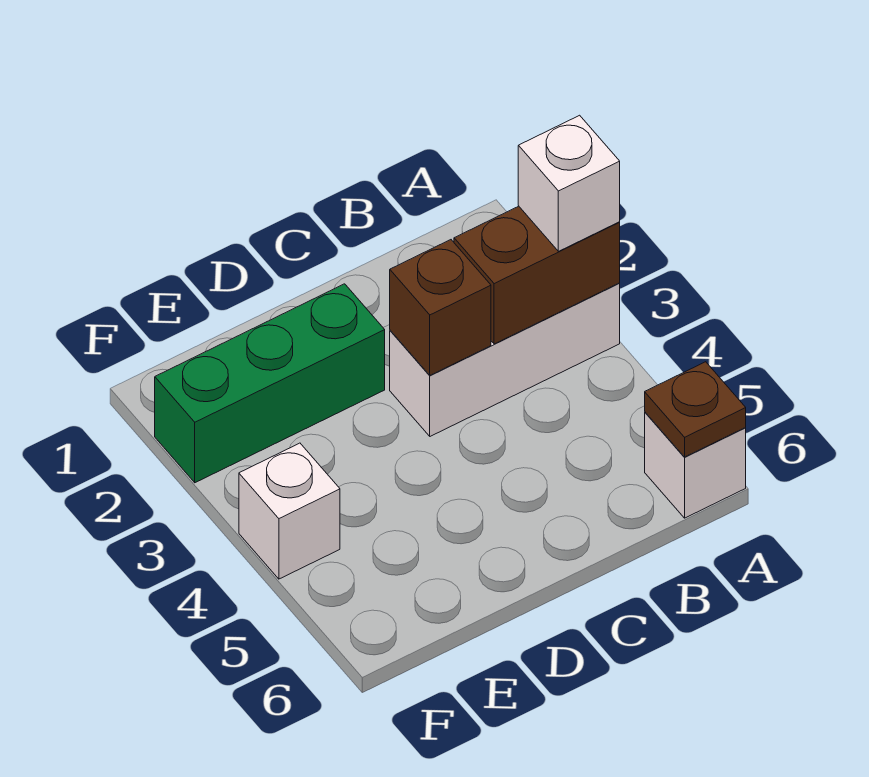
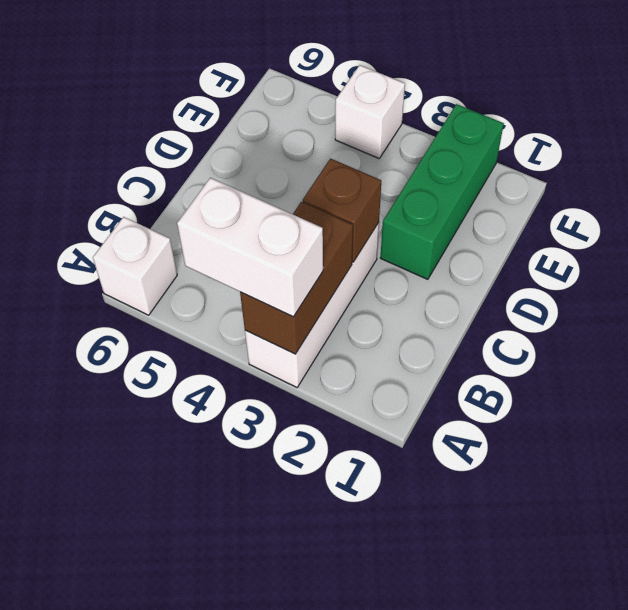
white 1x1 brick [518,115,620,251] -> white 1x2 brick [177,178,323,317]
brown 1x1 plate [645,362,746,457] -> none

